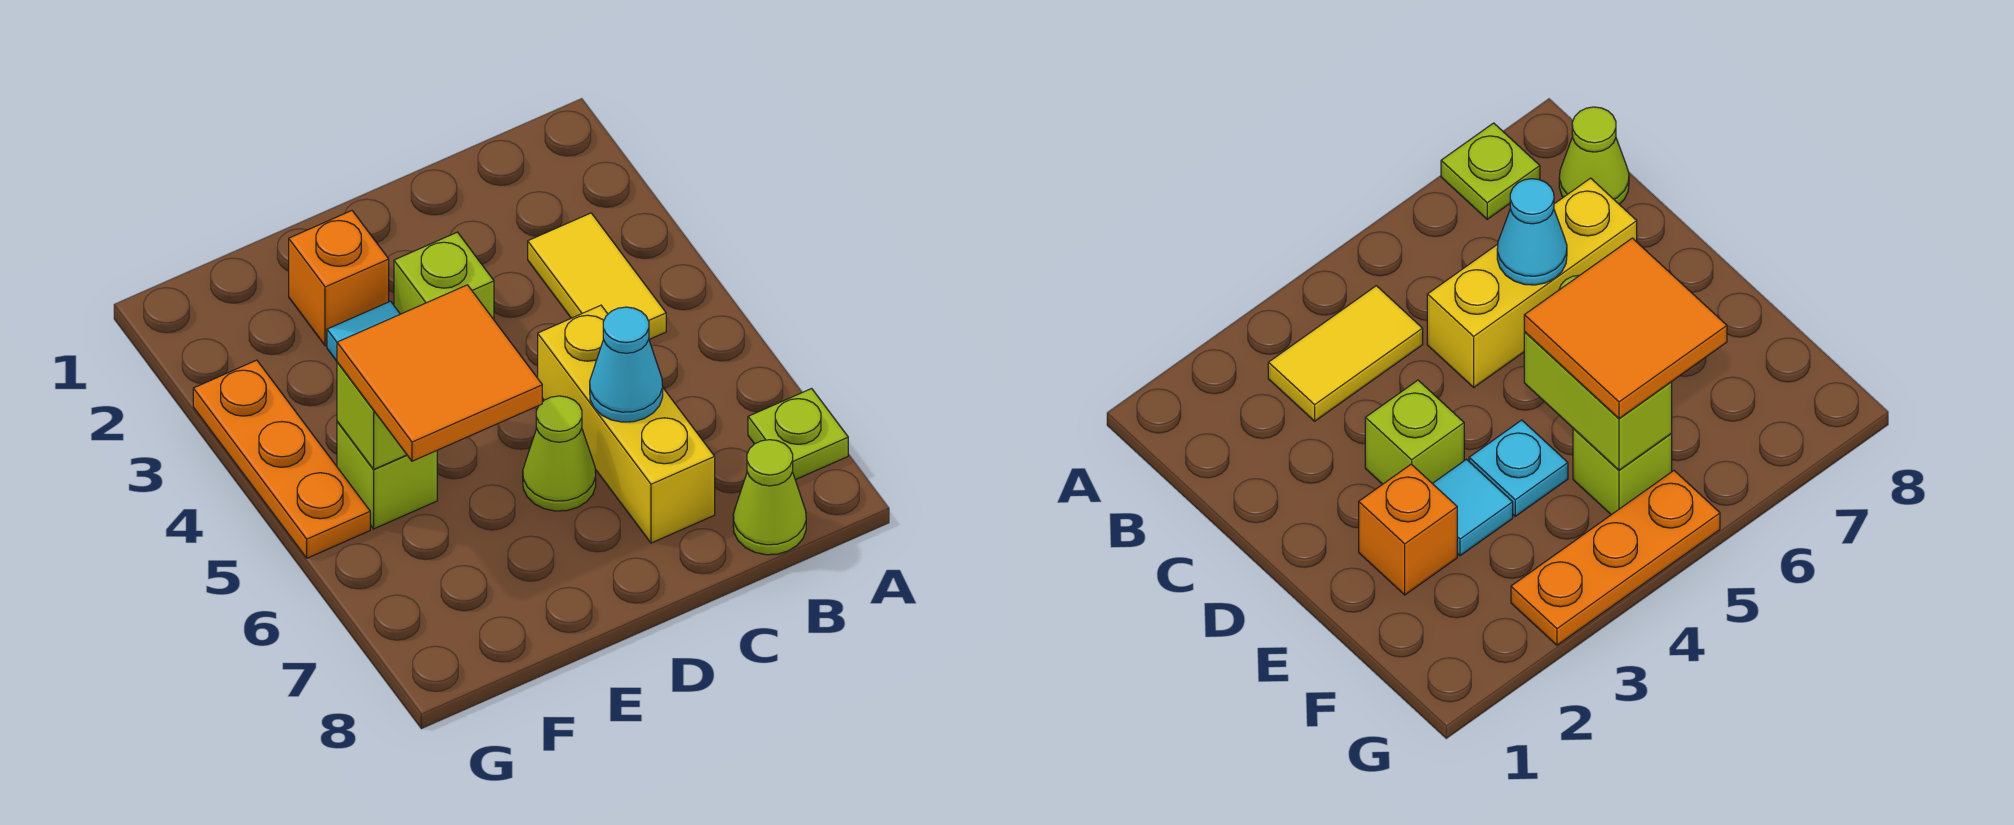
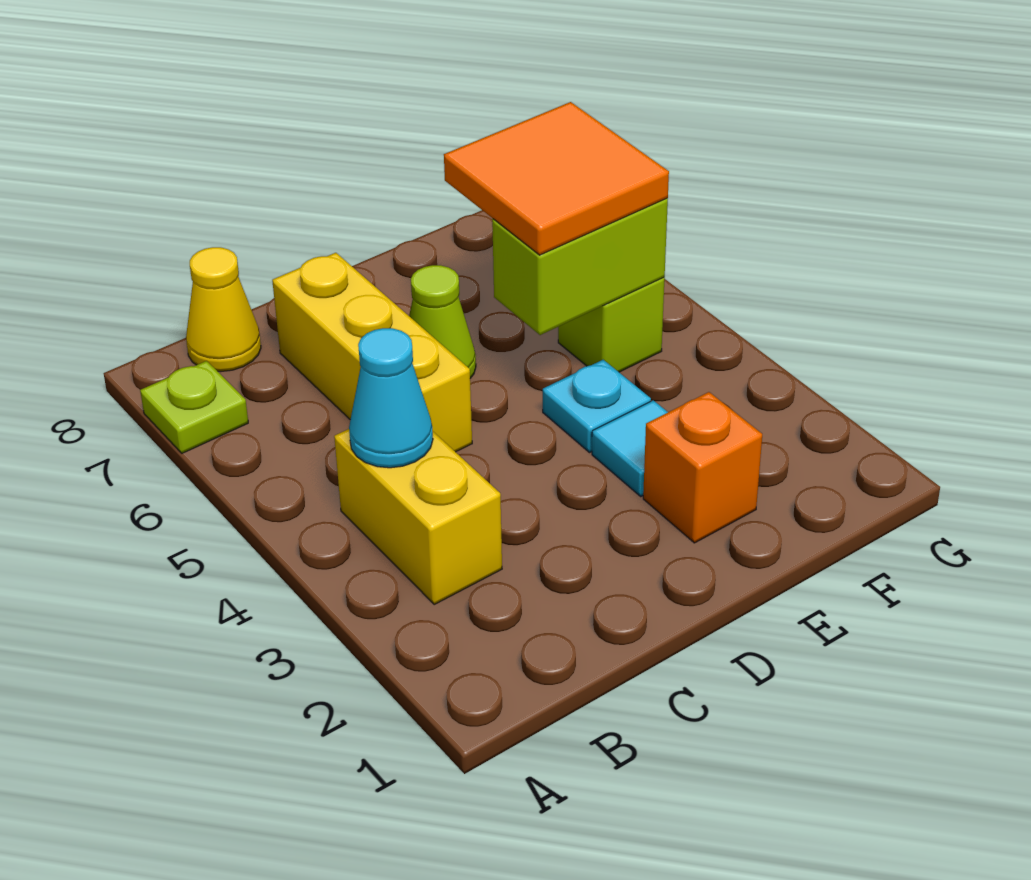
yellow 1x2 tile [528,213,666,339] -> yellow 1x2 brick [334,429,502,604]
lime 1x1 cone [733,440,806,555] -> yellow 1x1 cone [186,247,261,372]
cyan 1x1 cone [590,307,663,422] -> cyan 1x1 cone moved to [349,328,433,468]
lime 1x1 brick [394,232,494,319] -> none
orange 1x3 plate [193,360,370,558] -> none

